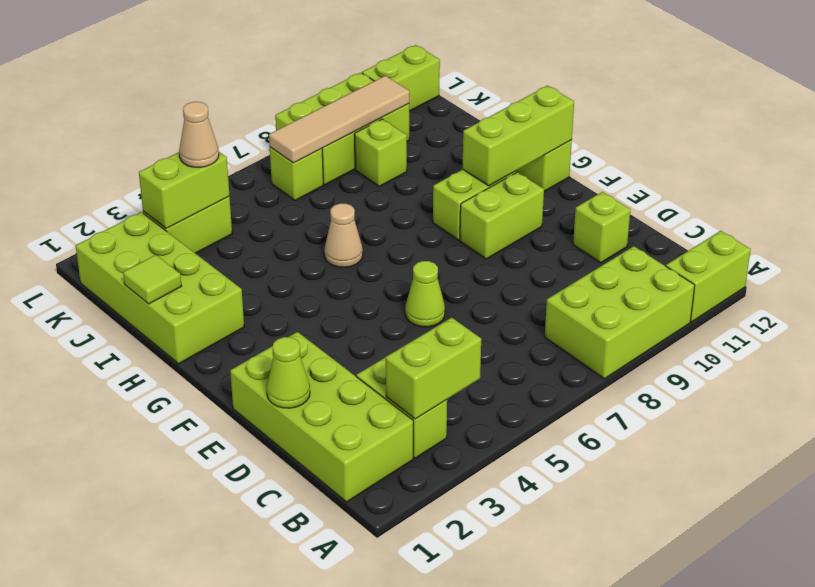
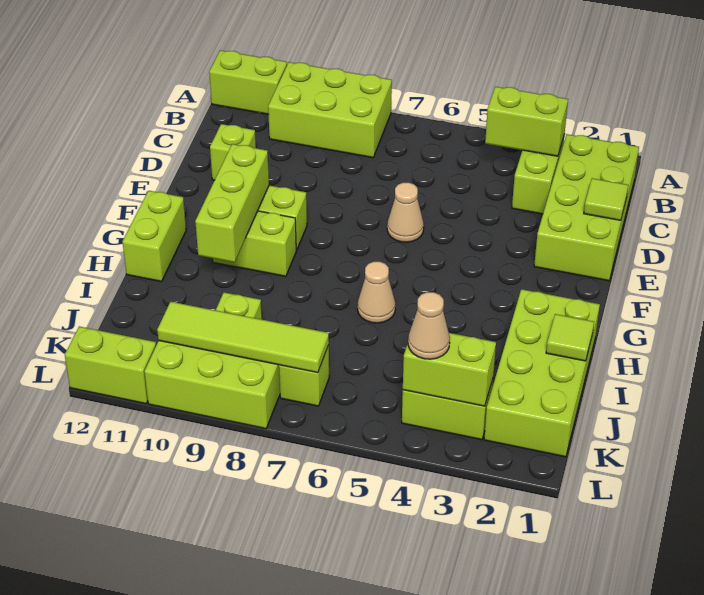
lime 1x1 cone [267,337,310,408] -> lime 1x1 tile [584,178,628,220]
lime 1x1 cone [405,261,445,327] -> tan 1x1 cone [387,183,424,242]
lime 1x3 brick [462,86,574,186] -> lime 1x3 brick turned to [195,144,269,262]
tan 1x4 tile [269,76,409,163] -> lime 1x4 tile [157,302,329,373]

